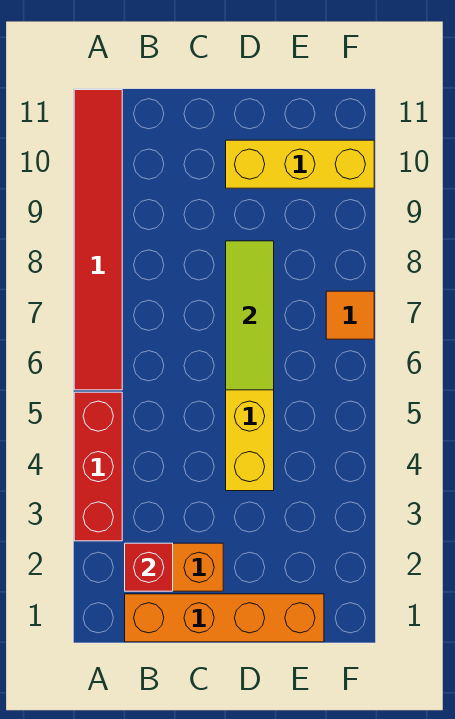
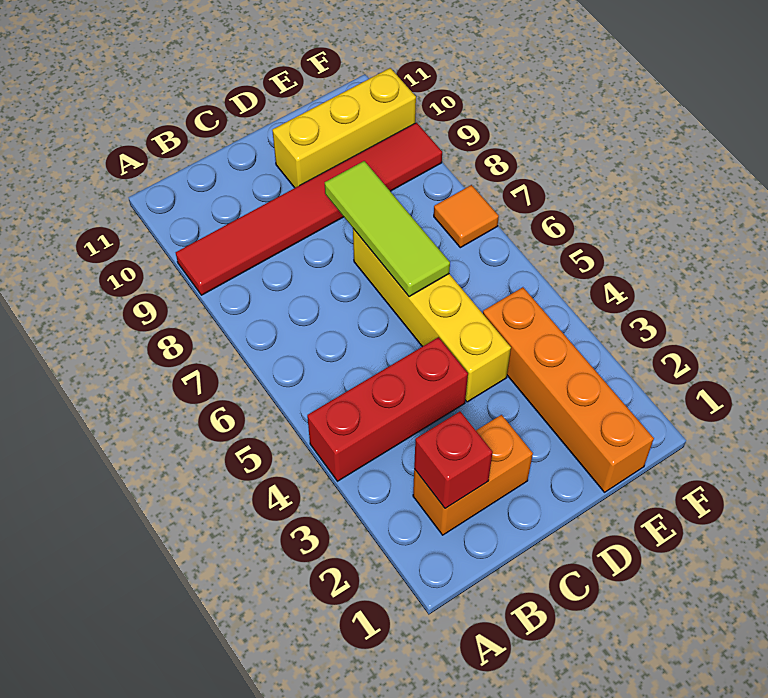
red 1x3 brick [74,392,122,541] -> red 1x3 brick turned to [307,337,468,481]
red 1x6 tile [74,90,122,390] -> red 1x6 tile turned to [176,123,442,295]
orange 1x4 brick [125,594,324,642] -> orange 1x4 brick turned to [483,287,654,492]

